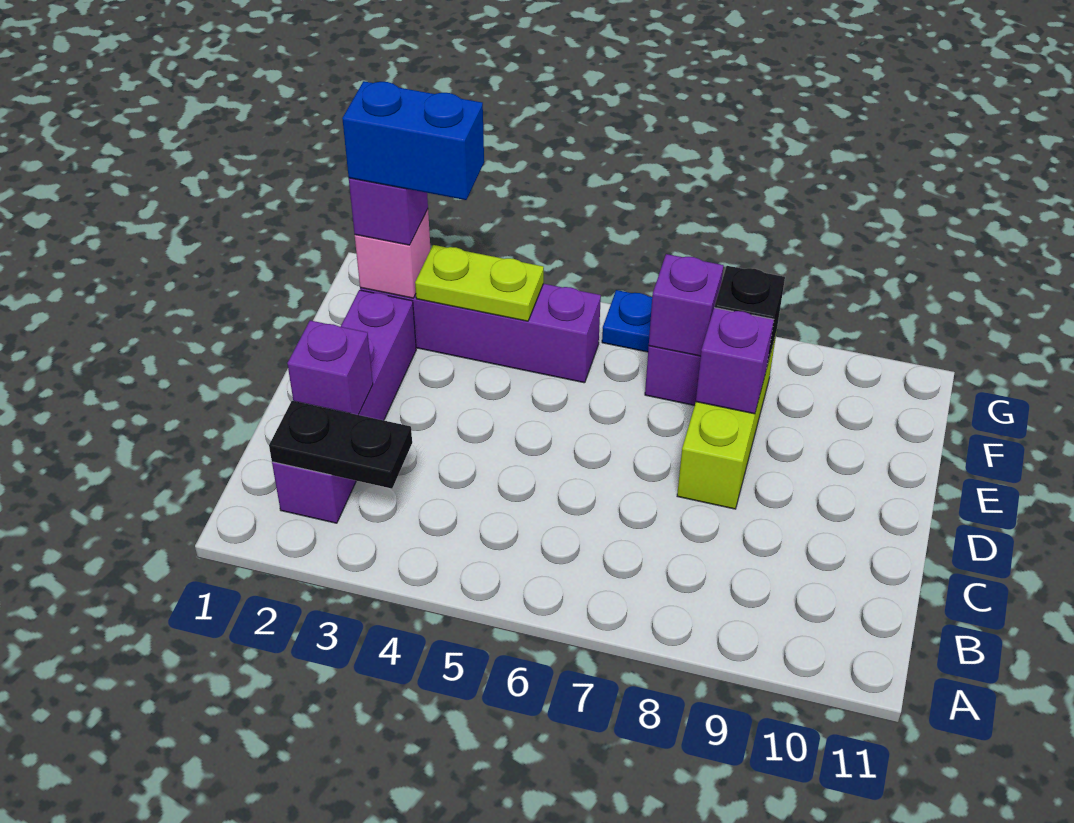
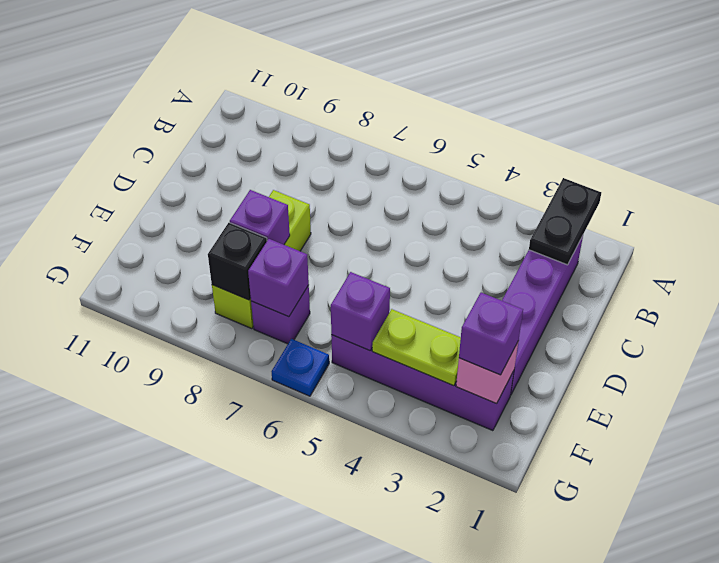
black 1x2 plate [269,401,412,489] -> black 1x2 plate turned to [529,178,601,265]
purple 1x1 brick [287,320,373,415] -> purple 1x1 brick moved to [331,272,390,351]
blue 1x2 brick [342,81,484,200] -> none

